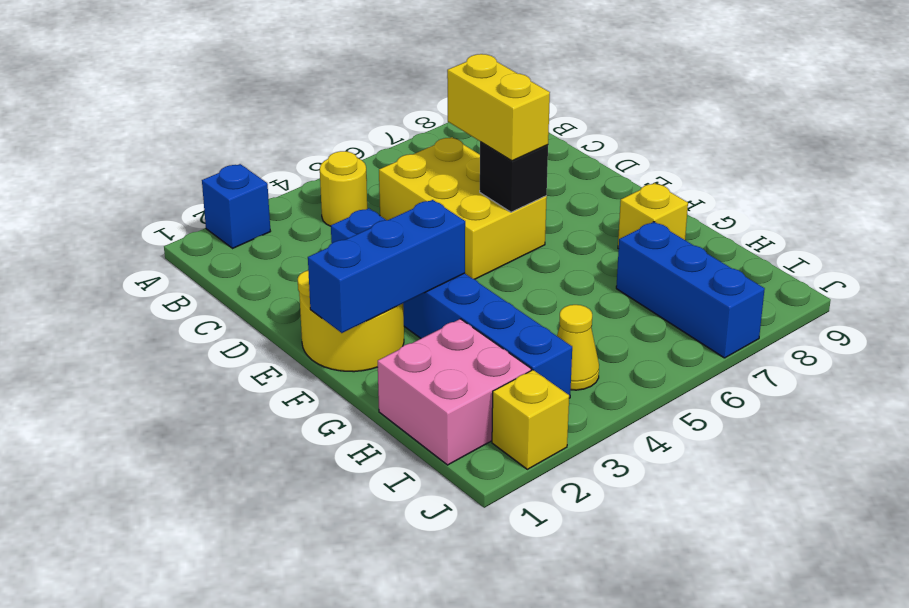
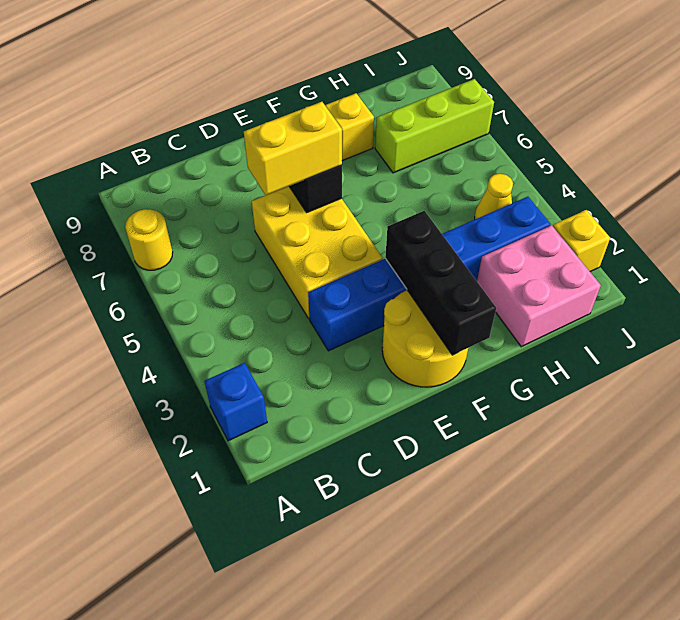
yellow 1x1 round brick [320,151,367,226] -> yellow 1x1 round brick moved to [125,209,173,270]
yellow 2x3 brick [379,137,547,279] -> yellow 2x3 brick turned to [252,186,383,318]
blue 1x3 brick [308,200,465,333] -> black 1x3 brick [385,211,496,355]
blue 1x3 brick [616,222,765,358] -> lime 1x3 brick [375,79,494,173]

